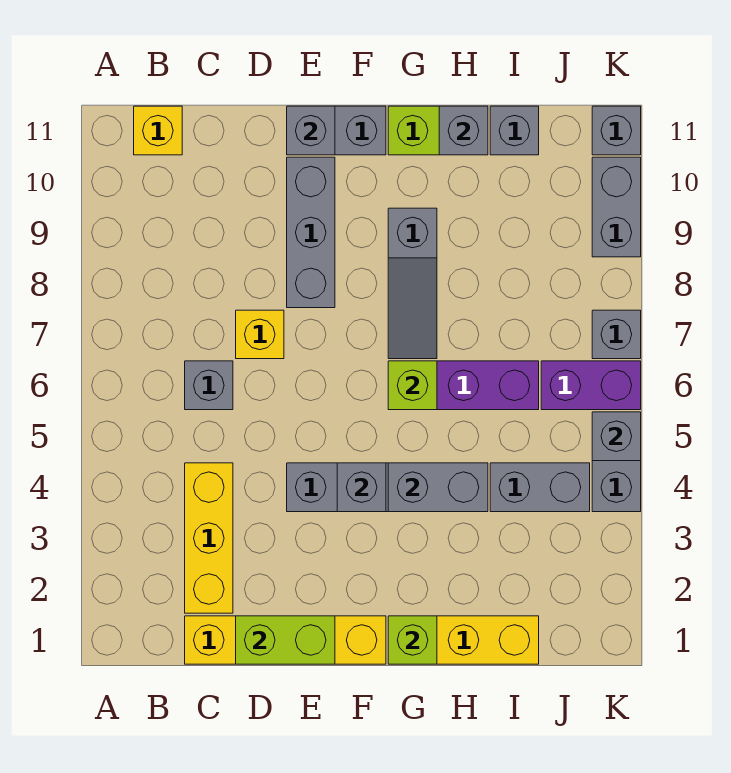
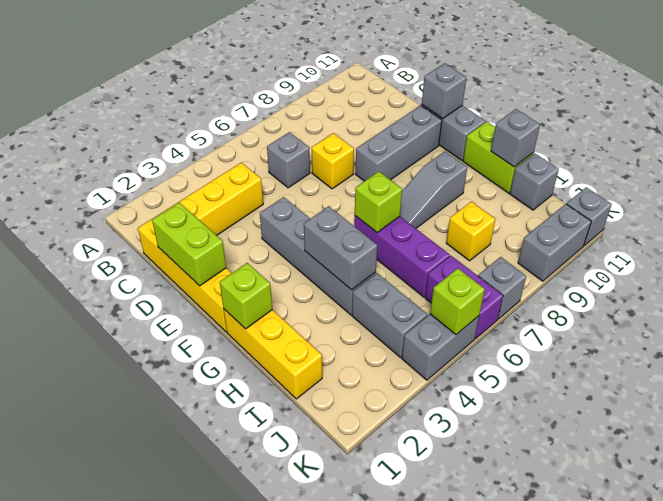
yellow 1x1 brick [134,106,182,155] -> yellow 1x1 brick moved to [446,202,495,261]
grey 1x1 brick [337,463,386,512] -> none
grey 1x1 brick [592,412,641,461] -> lime 1x1 brick [430,268,485,335]

